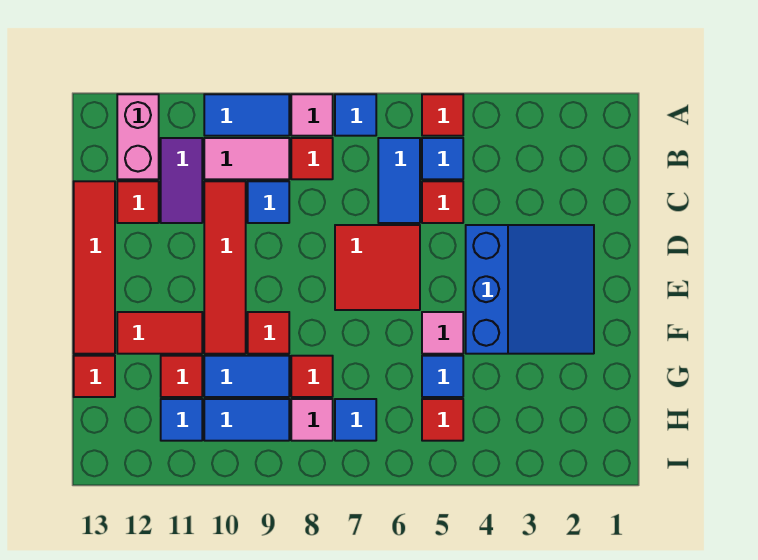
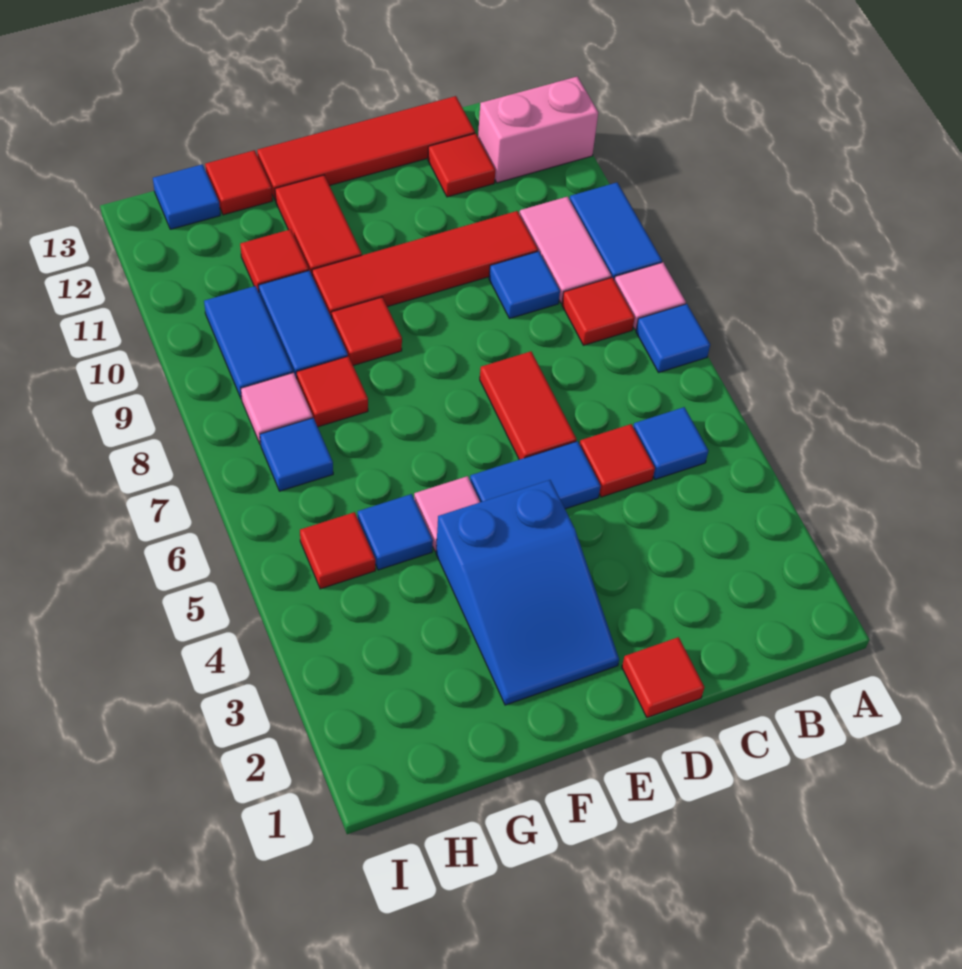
red 1x1 tile [422,94,463,136] -> red 1x1 tile moved to [622,637,704,718]
blue 1x2 tile [378,138,420,223] -> blue 1x2 tile moved to [470,441,601,509]
purple 1x2 tile [161,138,202,223] -> none
blue 3x3 slope [466,225,594,354] -> blue 2x3 slope [436,480,619,705]
red 2x2 tile [335,225,420,310] -> red 1x2 tile [480,351,576,460]
blue 1x1 tile [161,399,202,441] -> blue 1x1 tile moved to [153,164,220,229]

